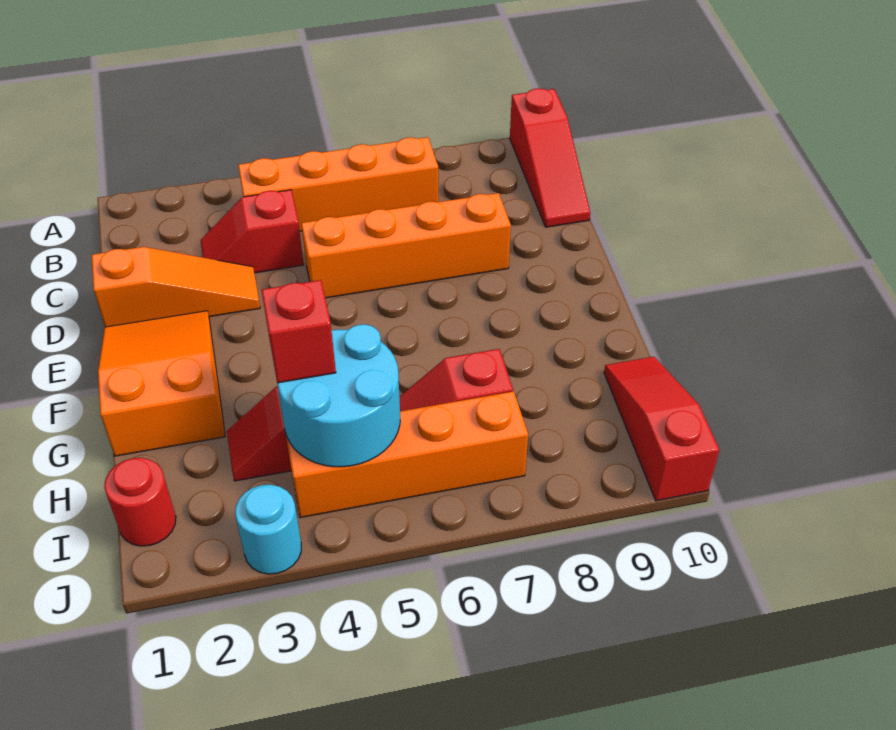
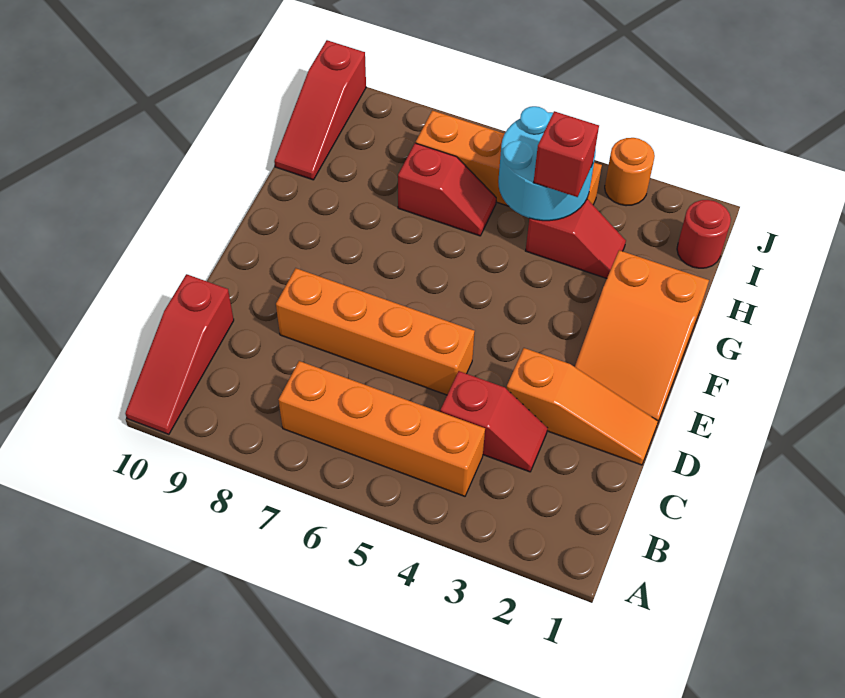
red 1x3 slope [510,88,590,227] -> red 1x3 slope turned to [125,274,234,434]
orange 1x3 slope [92,247,260,327] -> orange 1x3 slope turned to [506,348,658,465]
cyan 1x1 round brick [235,485,301,574] -> orange 1x1 round brick [605,138,655,206]

